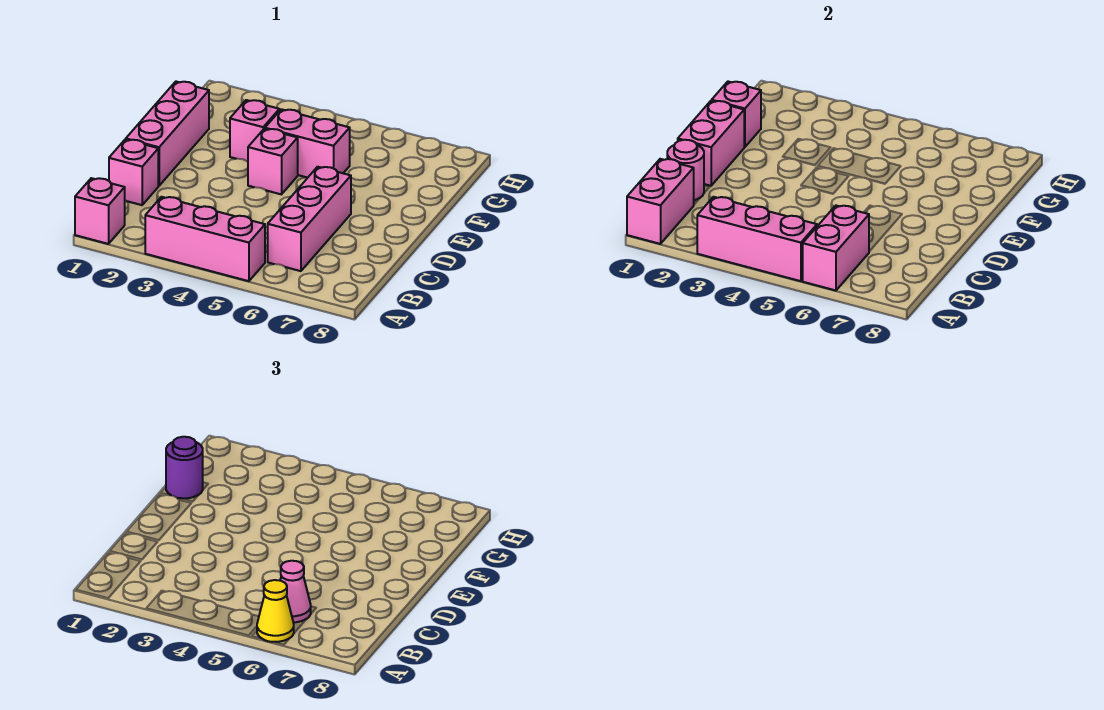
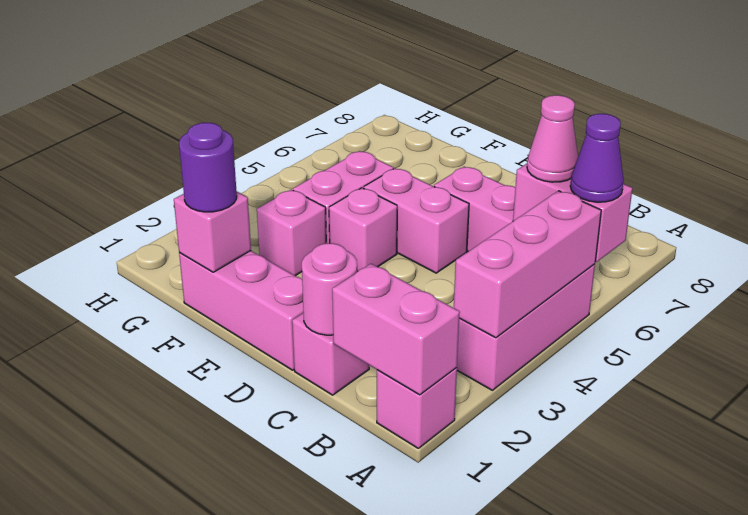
yellow 1x1 cone [257,580,294,642] -> purple 1x1 cone [570,114,624,202]
pink 1x2 brick [678,101,744,186] -> pink 1x2 brick moved to [364,168,469,273]

